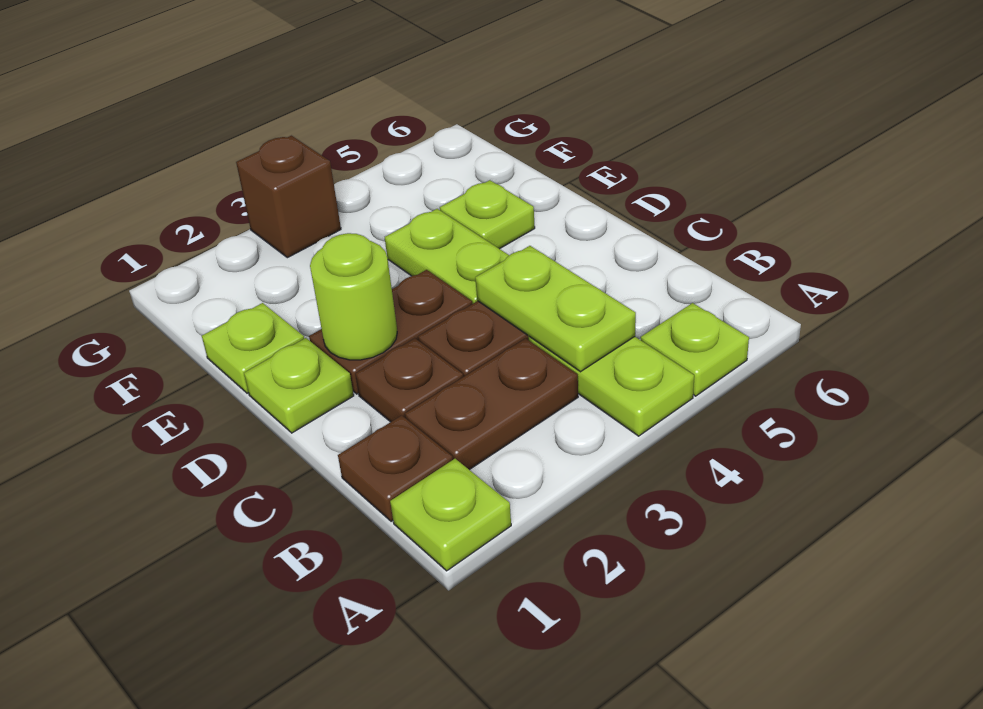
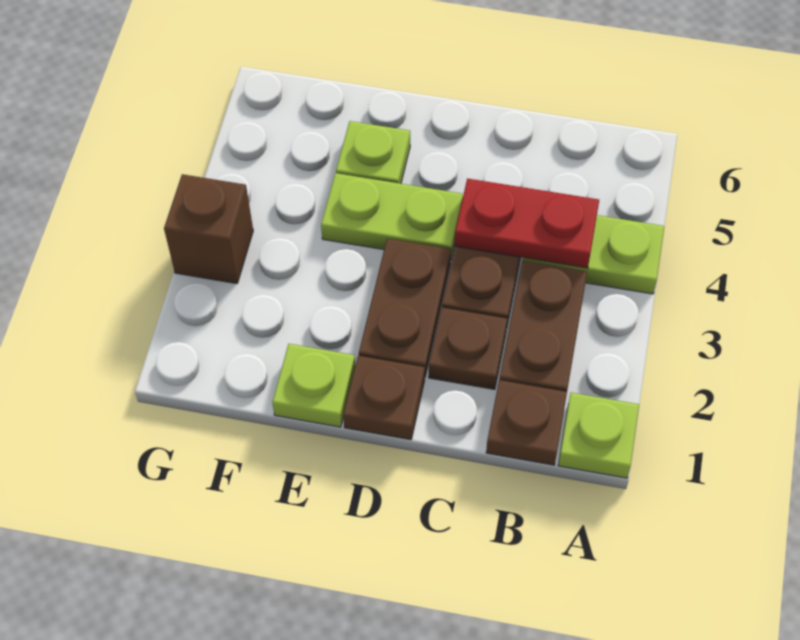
lime 1x1 plate [641,303,749,396] -> none
lime 1x2 plate [475,246,636,372] -> red 1x2 plate [455,179,599,268]
lime 1x1 plate [244,338,354,433] -> brown 1x1 plate [343,356,425,440]
lime 1x1 round brick [310,233,397,360] -> none

